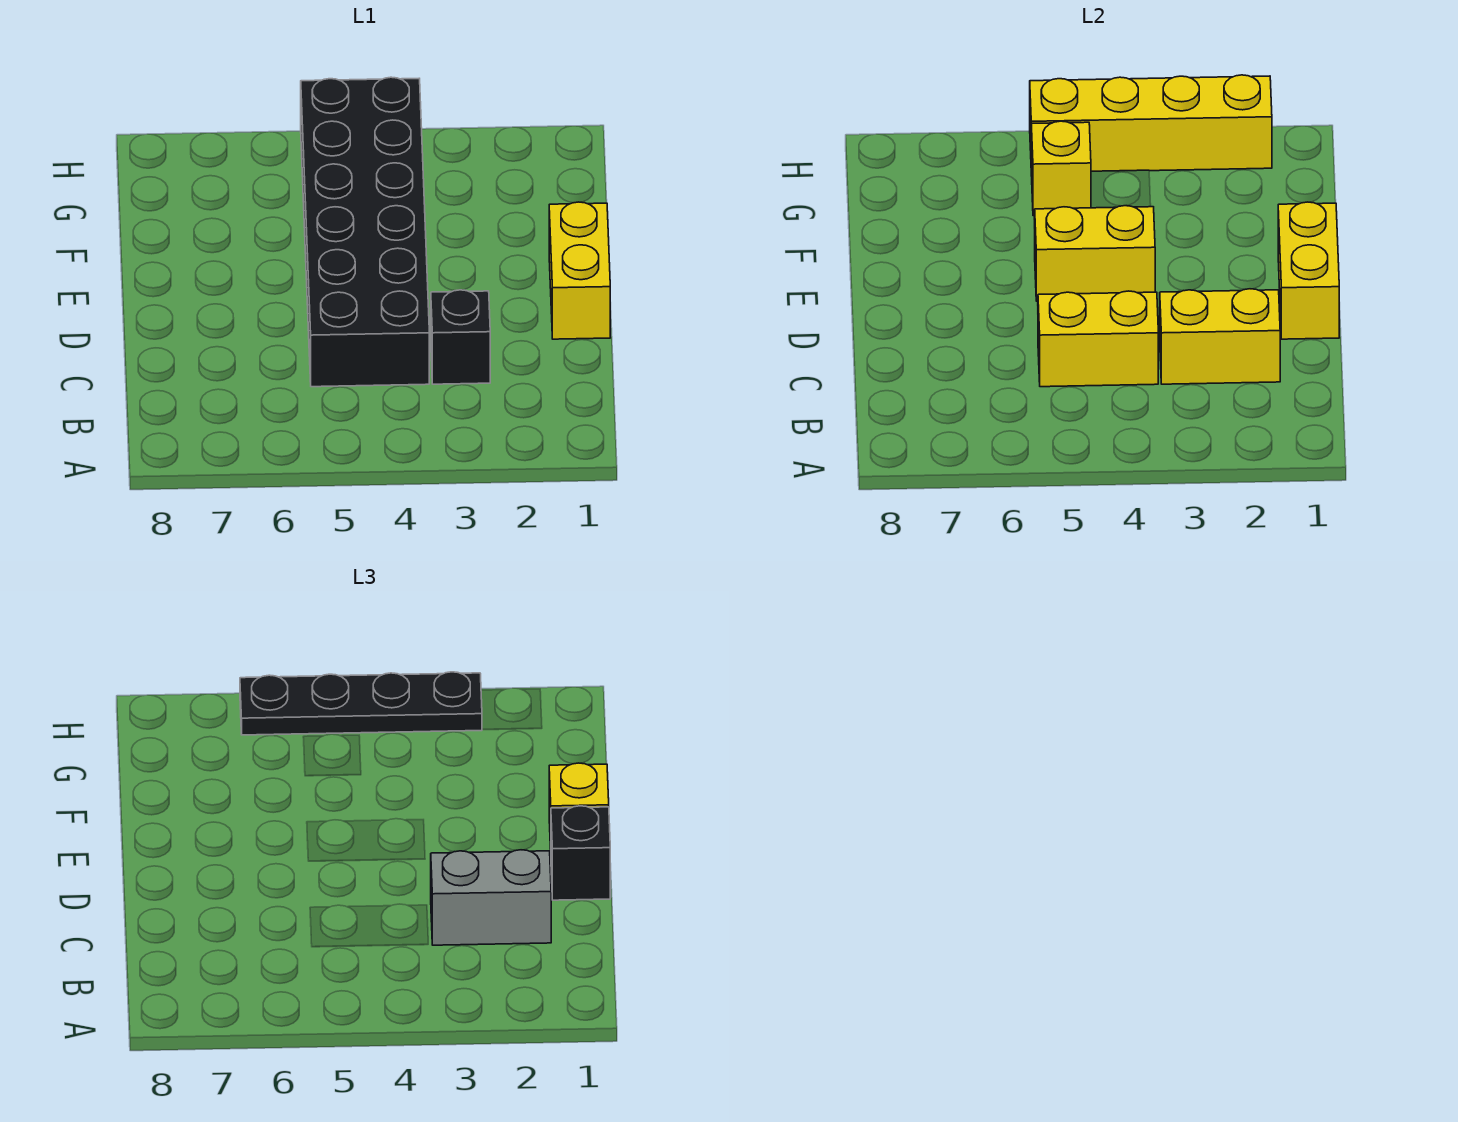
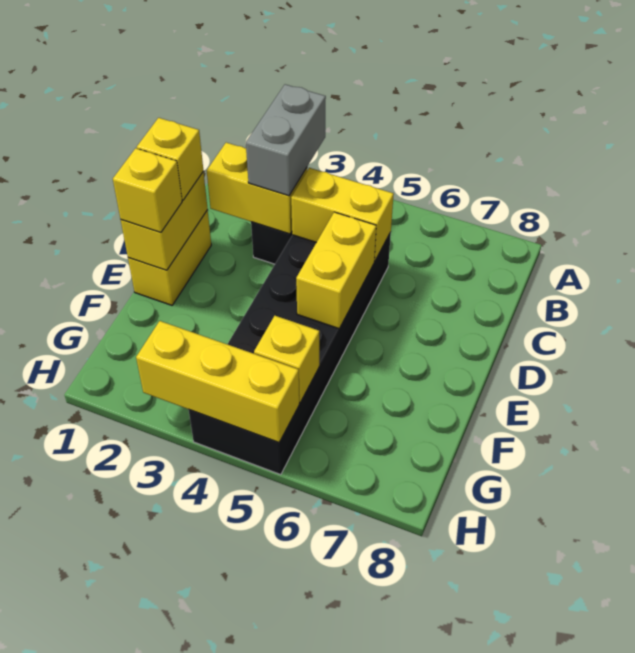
grey 1x2 brick [431,850,551,945] -> grey 1x2 brick turned to [246,84,326,196]
black 1x1 brick [551,806,610,900] -> yellow 1x1 brick [137,118,203,200]
yellow 1x2 brick [1035,206,1155,301] -> yellow 1x2 brick turned to [296,212,376,328]
yellow 1x4 brick [1030,75,1272,171] -> yellow 1x3 brick [136,321,299,442]
black 1x4 plate [240,672,482,735] -> none

